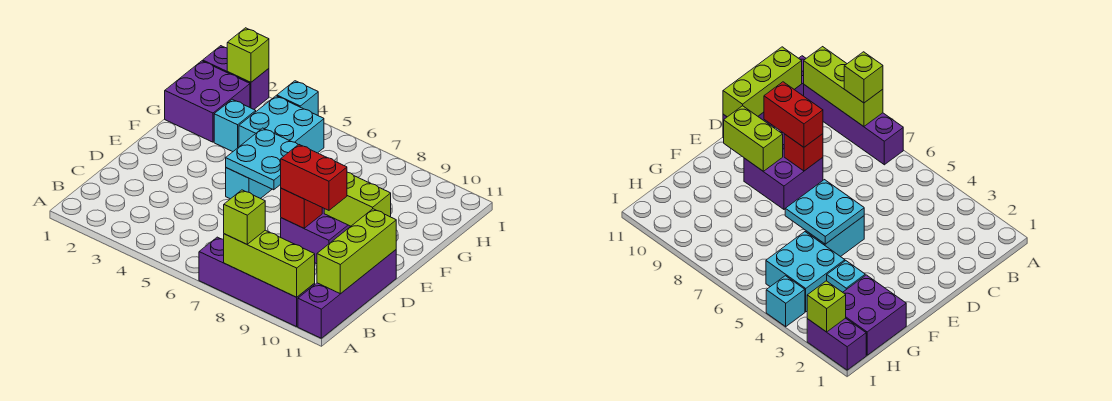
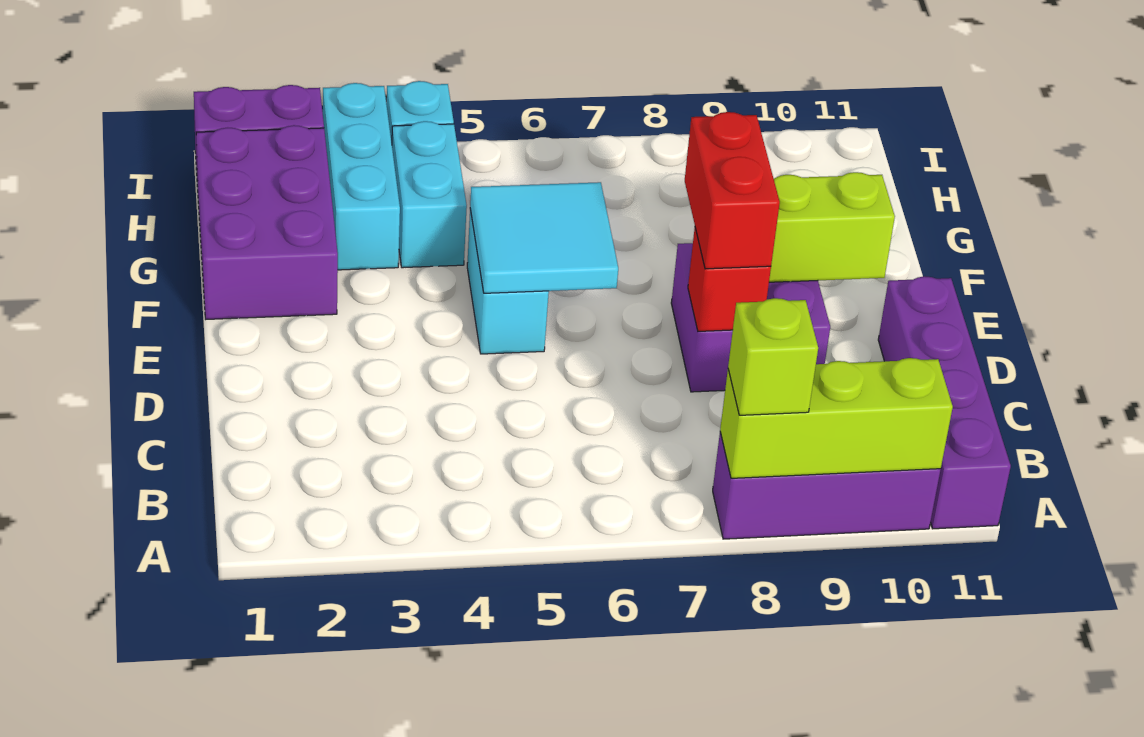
purple 1x4 brick [199,237,315,327] -> purple 1x3 brick [713,432,941,539]
lime 1x3 brick [317,209,396,294] -> none
red 1x2 brick [281,145,347,210] -> red 1x2 brick turned to [685,112,780,269]
cyan 2x2 plate [226,128,298,190] -> cyan 2x2 tile [470,182,618,293]
purple 2x2 brick [165,61,250,142] -> purple 2x3 brick [196,125,338,319]
cyan 1x1 brick [214,99,256,152] -> cyan 1x3 brick [323,83,400,270]
cyan 2x2 brick [239,96,324,153] -> cyan 1x2 brick [392,121,467,268]
lime 1x1 brick [227,28,269,82] -> none

